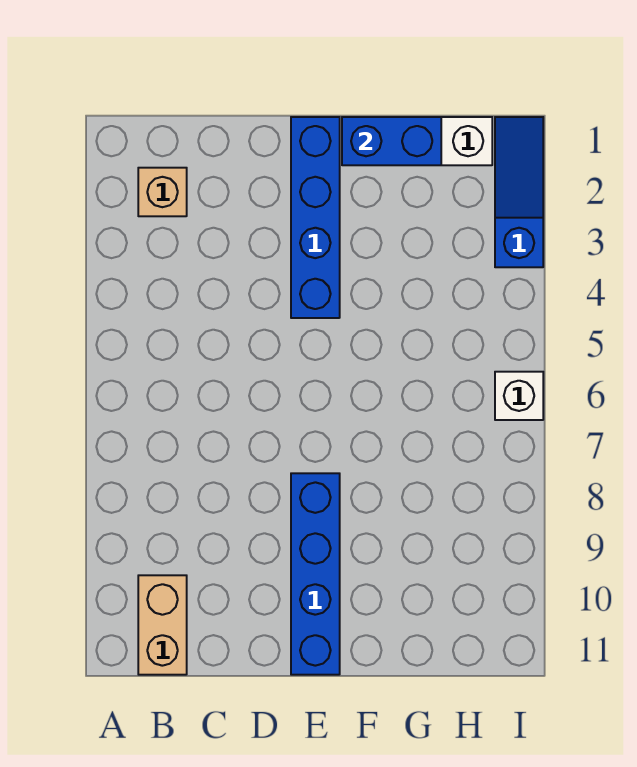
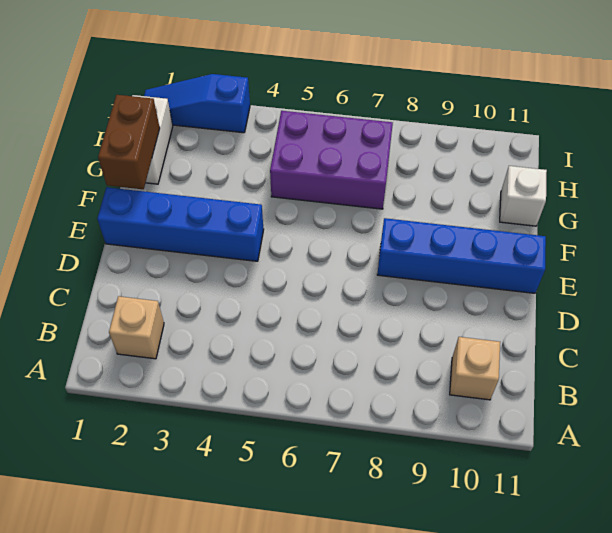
tan 1x2 brick [138,575,187,675] -> tan 1x1 brick [450,337,500,400]
blue 1x2 brick [342,117,441,165] -> brown 1x2 brick [98,95,160,189]
none -> purple 2x3 brick [270,111,393,209]
white 1x1 brick [495,372,543,420] -> white 1x1 brick moved to [500,166,547,226]

